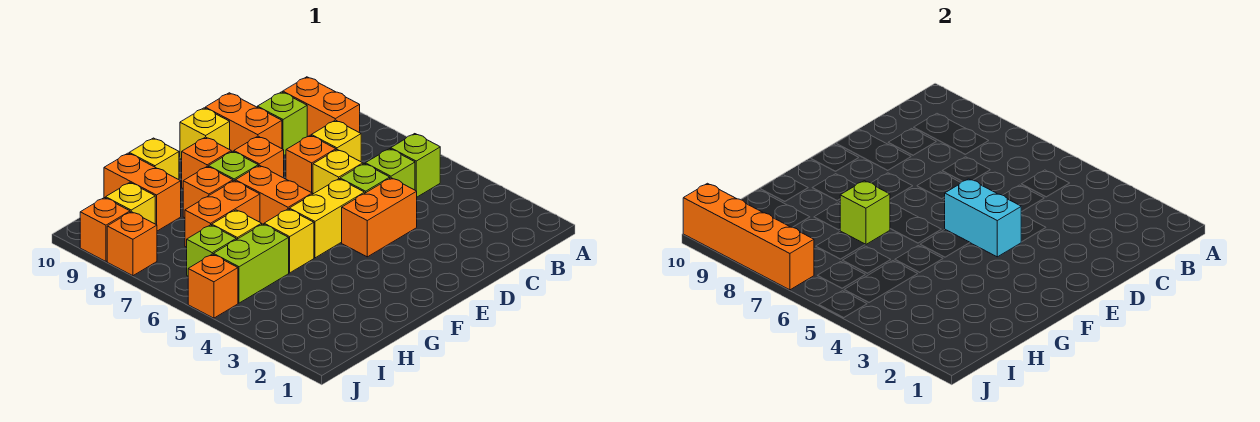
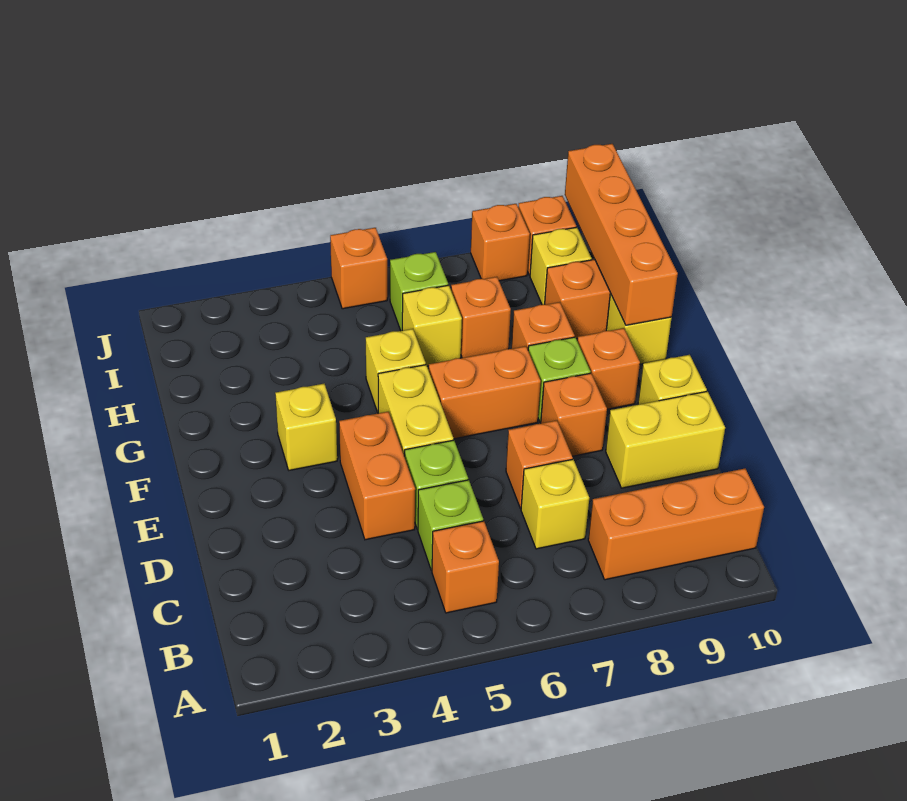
lime 1x1 brick [391,134,440,197] -> orange 1x1 brick [432,521,499,613]
orange 1x2 brick [283,77,360,137] -> orange 1x3 brick [588,469,764,580]
lime 1x1 brick [257,92,307,155] -> none
yellow 1x1 brick [313,150,363,194] -> yellow 1x1 brick moved to [275,384,337,470]
orange 1x2 brick [205,93,282,152] -> yellow 1x2 brick [606,391,725,488]
cyan 1x2 brick [945,179,1021,257] -> none
orange 1x2 brick [185,181,260,247] -> orange 1x1 brick [451,277,511,358]
lime 1x1 brick [840,181,890,245] -> none
lime 1x2 brick [213,224,289,303] -> none
orange 1x4 brick [683,183,814,290] -> orange 1x4 brick turned to [565,144,678,325]

